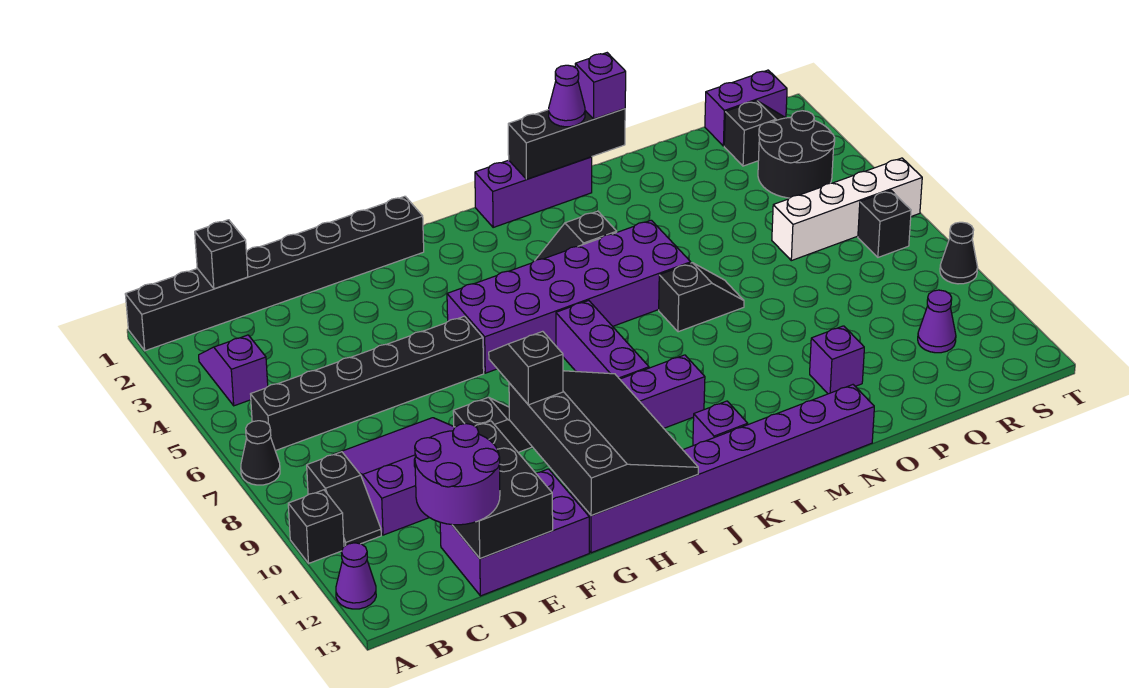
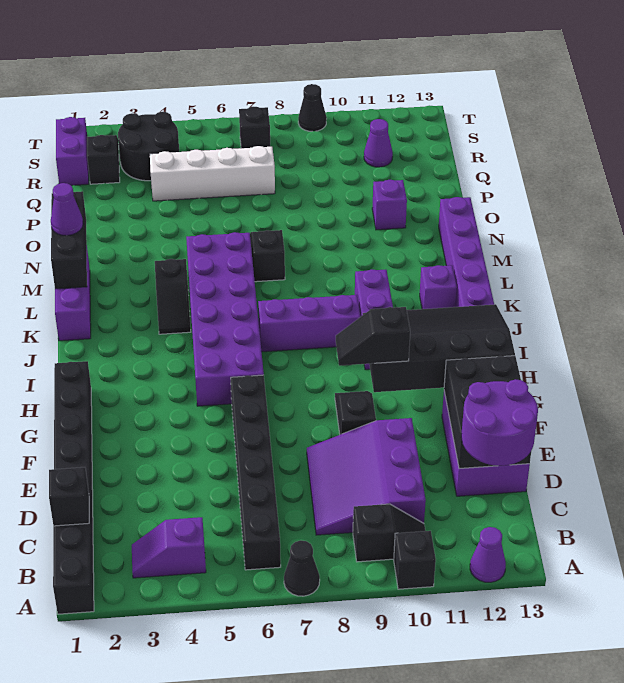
black 2x3 brick [453,421,553,559] -> black 2x3 brick turned to [444,356,531,469]
purple 1x1 brick [575,53,626,119] -> none
white 1x4 brick [772,158,922,261] -> white 1x4 brick turned to [150,146,275,201]

